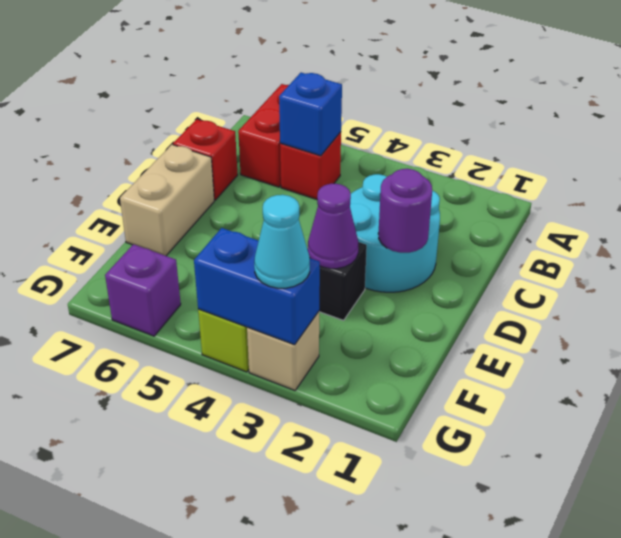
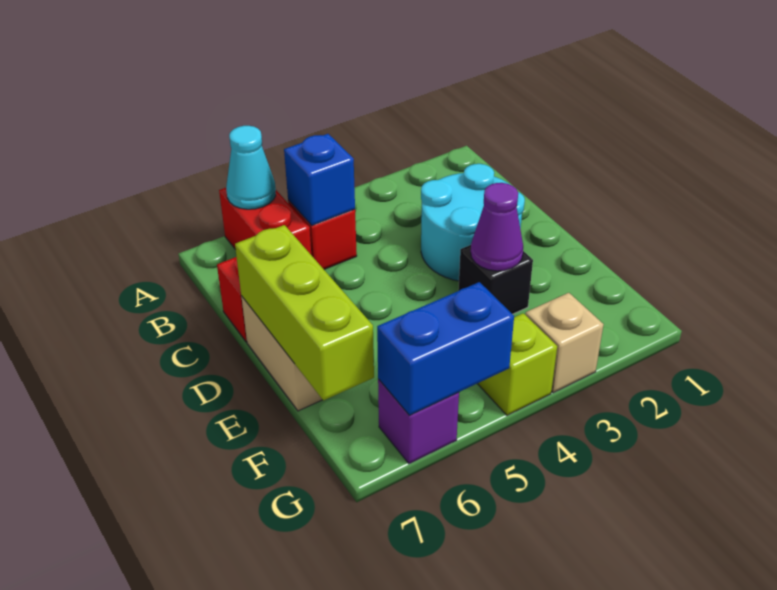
purple 1x1 round brick [378,169,432,253] -> none
none -> lime 1x3 brick [235,225,374,400]
blue 1x2 brick [194,228,320,345] -> blue 1x2 brick moved to [377,282,514,415]
cyan 1x1 cone [254,195,310,288] -> cyan 1x1 cone moved to [226,126,276,209]

